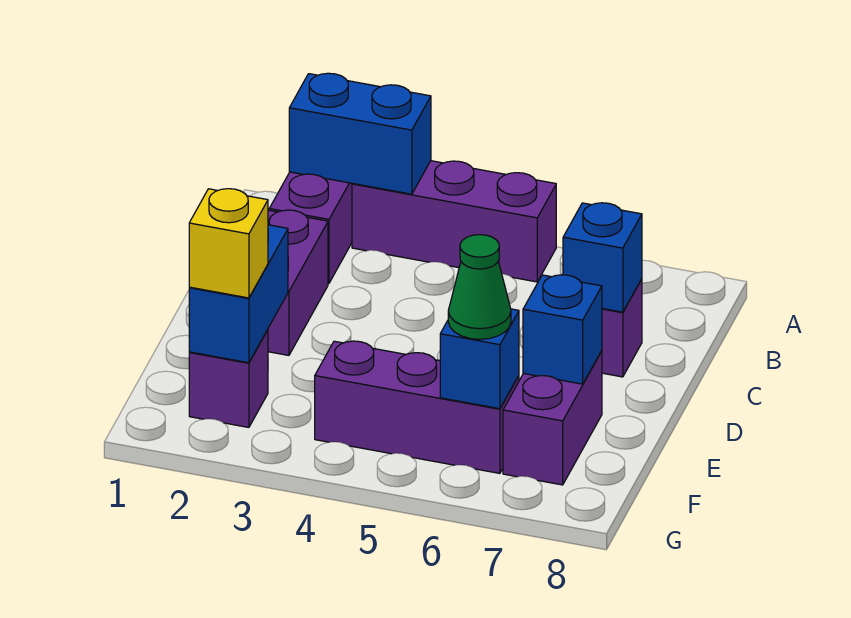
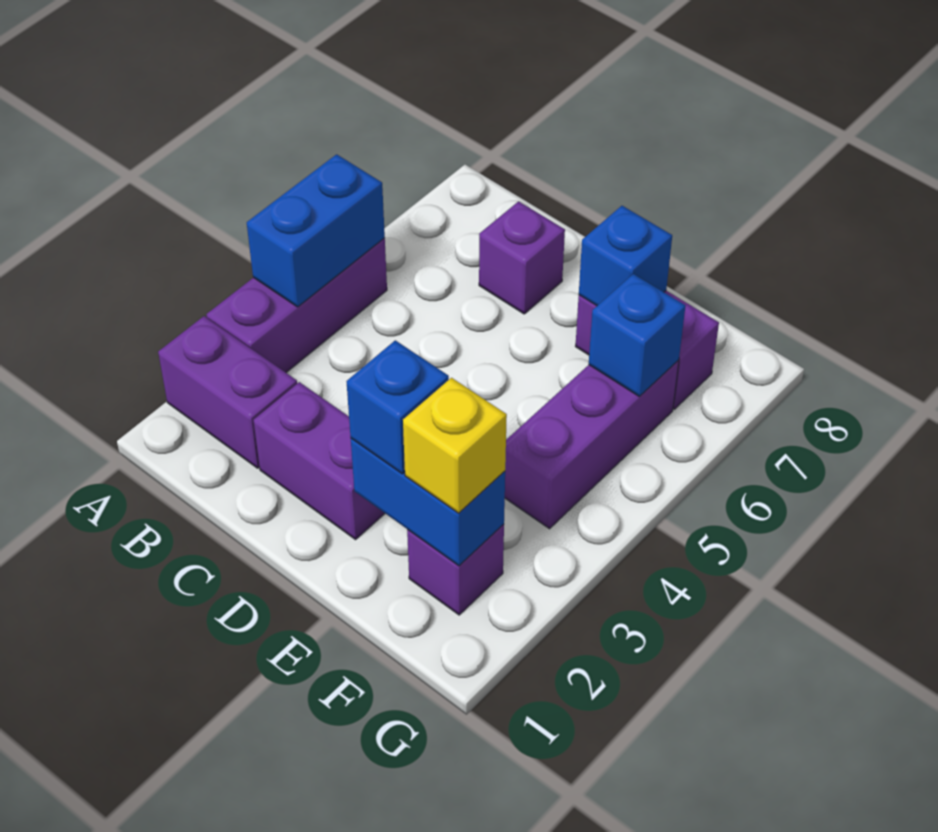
blue 1x2 brick [289,73,431,194] -> blue 1x2 brick moved to [247,154,385,307]
blue 1x1 brick [563,203,642,312] -> blue 1x1 brick moved to [346,340,449,474]
green 1x1 cone [448,235,511,339] -> none

